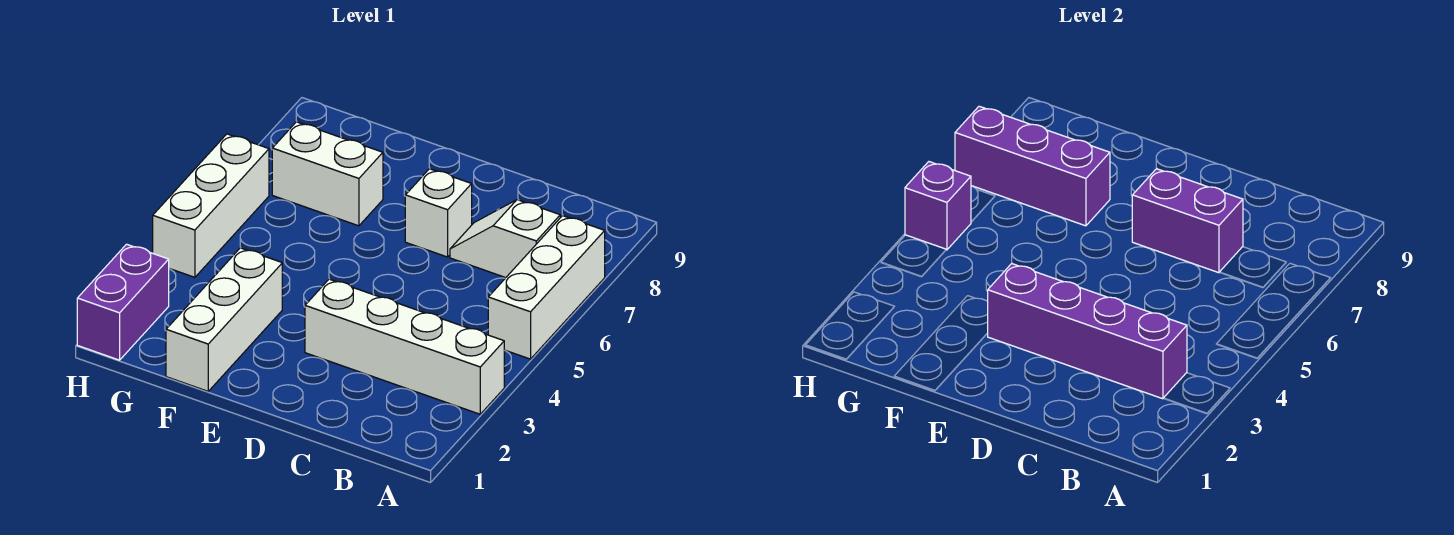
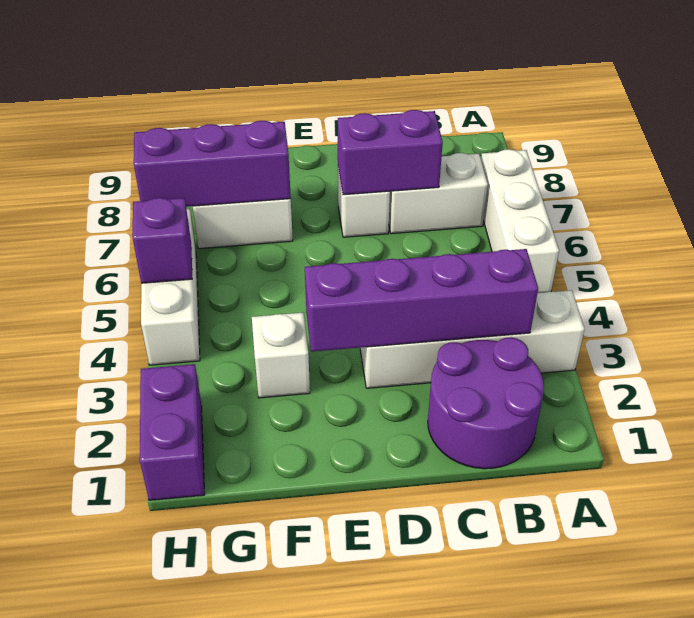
none -> purple 2x2 round brick [428,337,544,469]
white 1x2 slope [450,200,560,278] -> white 1x2 brick [389,153,488,234]
white 1x3 brick [166,248,282,391] -> white 1x1 brick [252,312,310,398]

